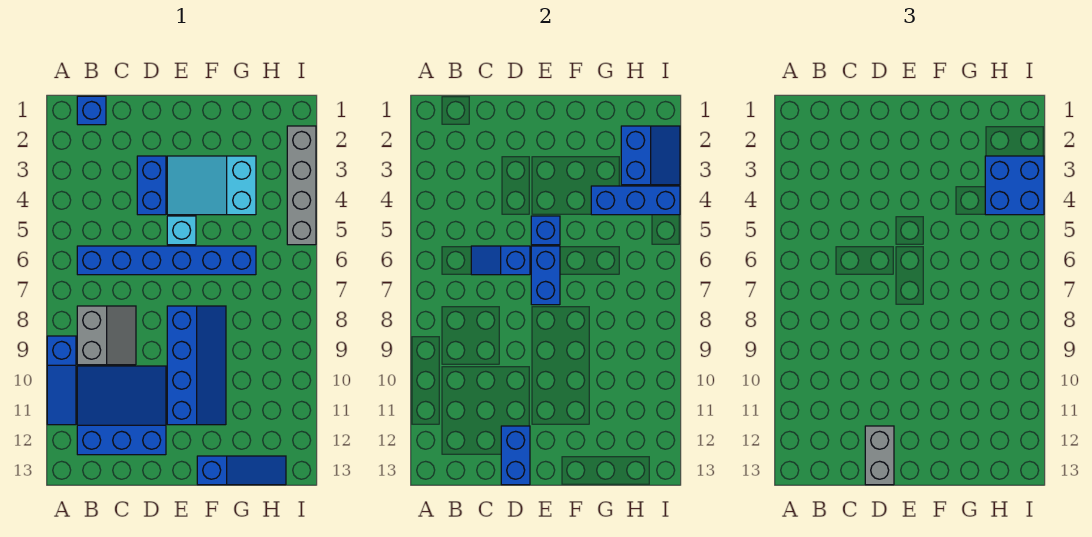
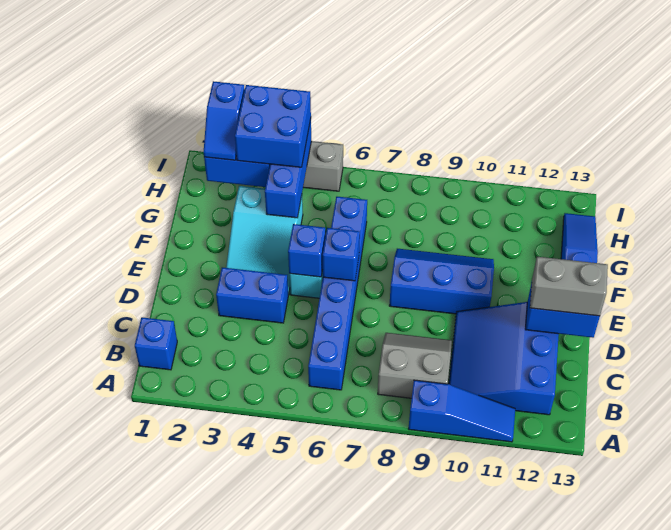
blue 1x2 slope [471,246,530,275] -> blue 1x2 slope moved to [204,81,245,160]
blue 1x2 brick [531,246,560,305] -> blue 1x1 brick [323,228,360,281]
blue 2x4 slope [167,306,226,425] -> blue 2x3 slope [389,249,494,314]

